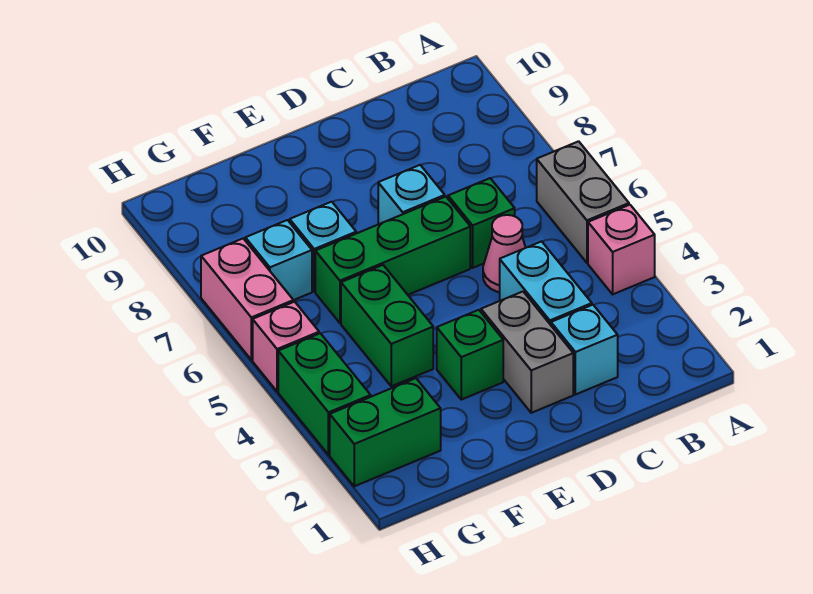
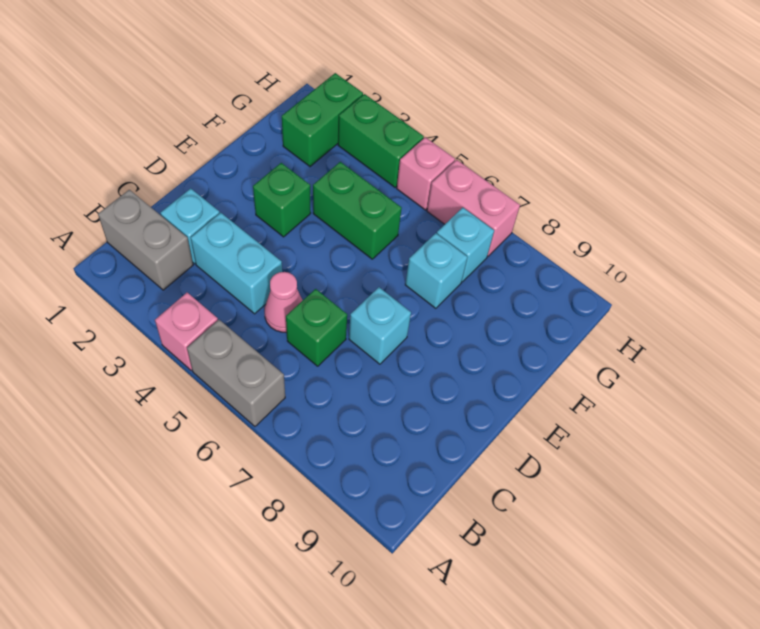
grey 1x2 brick [481,292,573,413] -> grey 1x2 brick moved to [98,190,193,290]
green 1x3 brick [315,197,470,323] -> none

